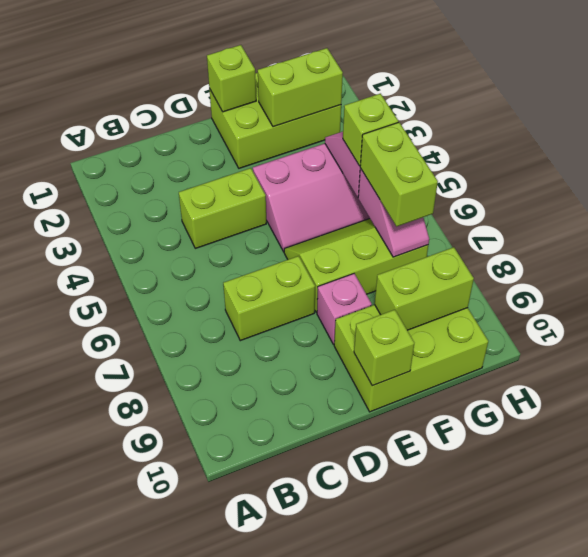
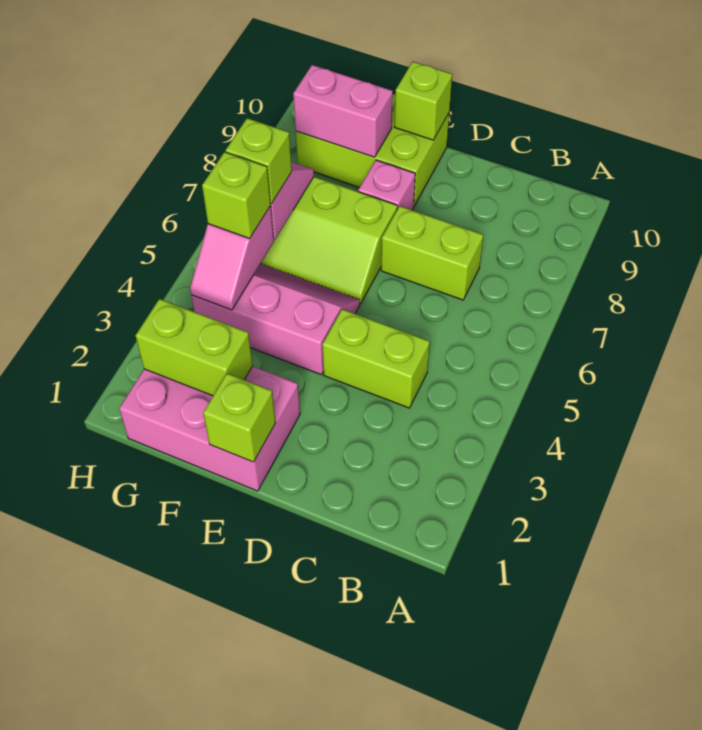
lime 2x3 brick [209,73,341,168] -> pink 2x3 brick [119,366,300,491]
lime 1x2 brick [375,247,474,330] -> pink 1x2 brick [293,65,393,157]
lime 1x2 brick [360,122,438,226] -> lime 1x1 brick [226,118,292,203]

